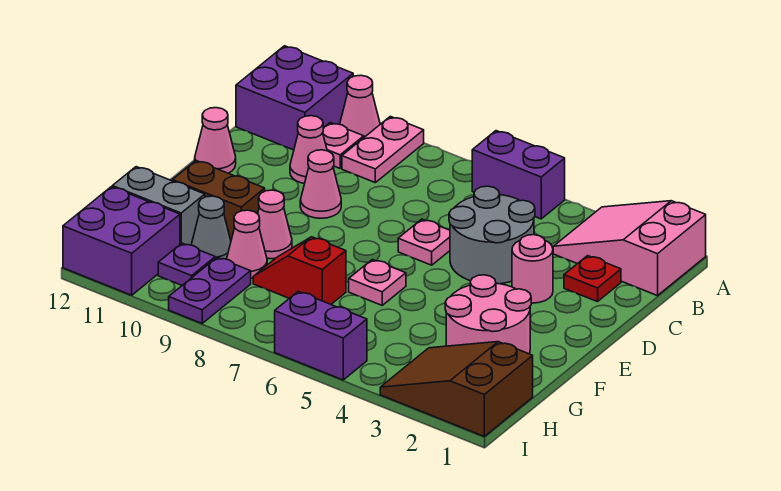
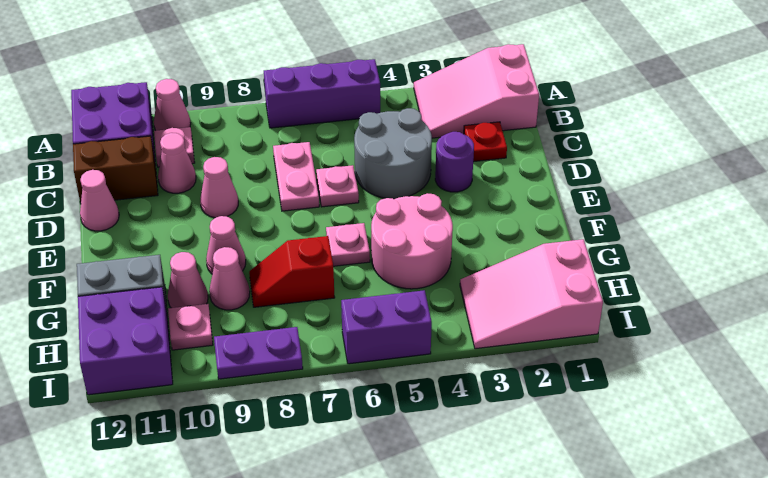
purple 1x2 brick [472,131,565,219] -> purple 1x3 brick [264,59,380,128]
pink 1x2 plate [342,116,424,183] -> pink 1x2 plate moved to [273,142,319,211]
pink 1x1 round brick [512,235,553,303] -> purple 1x1 round brick [435,132,474,192]
pink 2x2 round brick [445,275,531,354] -> pink 2x2 round brick moved to [371,193,453,289]
brown 1x2 brick [172,161,265,240] -> brown 1x2 brick moved to [73,136,158,204]
grey 1x1 cone [191,196,231,259] -> pink 1x1 cone [168,252,208,308]
brown 2x3 slope [380,342,533,436] -> pink 2x3 slope [460,239,603,349]
purple 1x2 plate [169,257,251,323] -> purple 1x2 plate turned to [214,327,303,379]
purple 1x1 plate [158,243,215,285] -> pink 1x1 plate [168,304,213,350]

